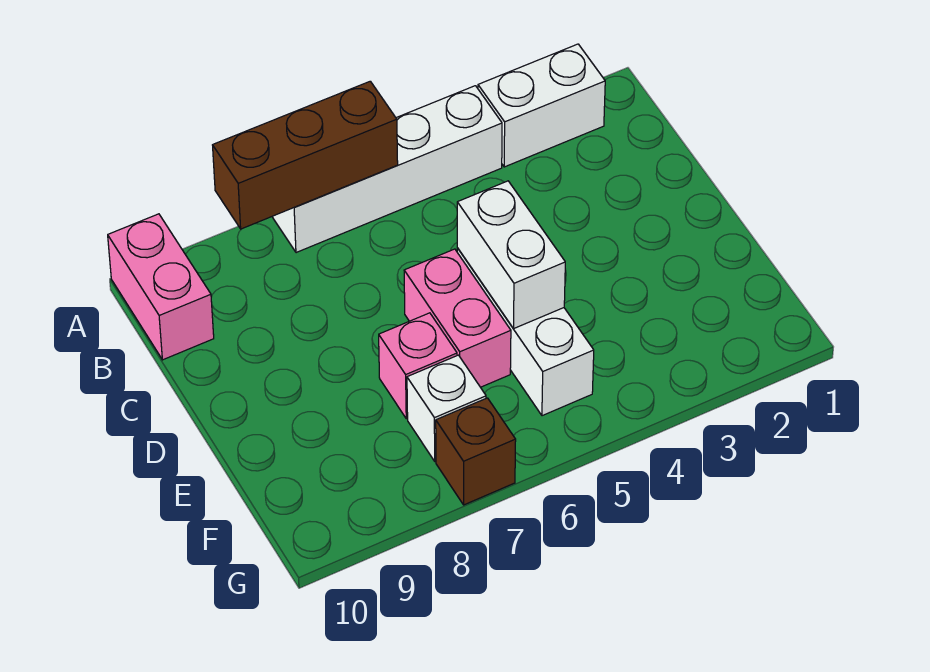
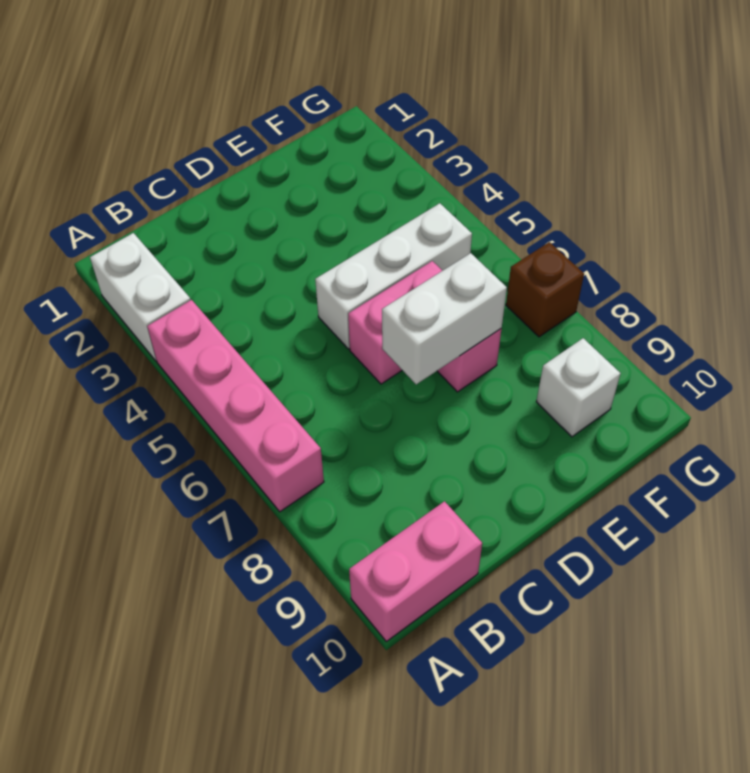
white 1x4 brick [272,86,502,253] -> pink 1x4 brick [147,300,324,512]
brown 1x3 brick [213,81,398,229] -> none
white 1x2 brick [457,181,565,329] -> white 1x2 brick moved to [382,253,507,384]
white 1x1 brick [407,355,486,461] -> white 1x1 brick moved to [536,338,621,437]

